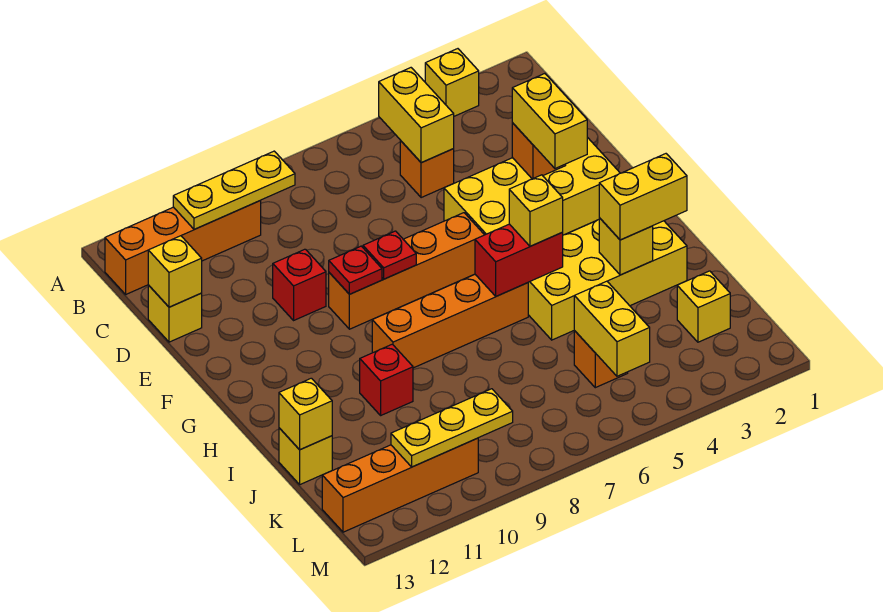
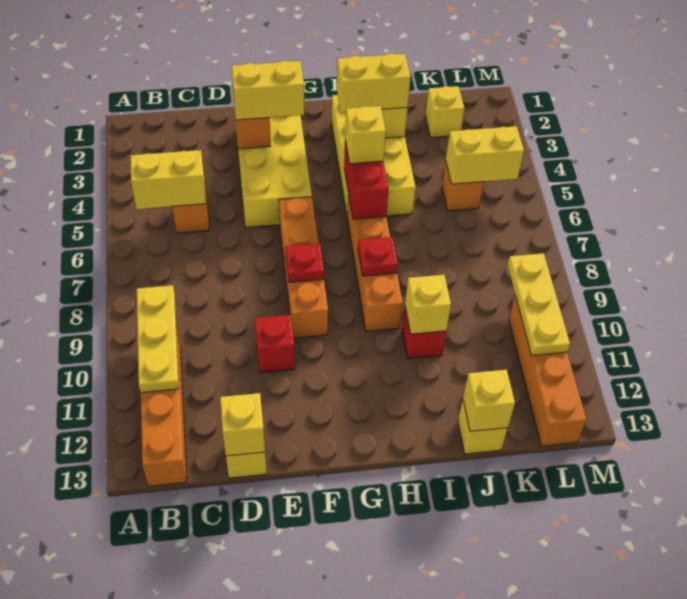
yellow 1x1 brick [425,49,479,116] -> yellow 1x1 brick moved to [405,275,451,334]
red 1x1 plate [329,246,382,294] -> red 1x1 plate moved to [358,237,398,276]
yellow 1x2 brick [599,154,687,240] -> yellow 1x2 brick turned to [337,53,411,112]

